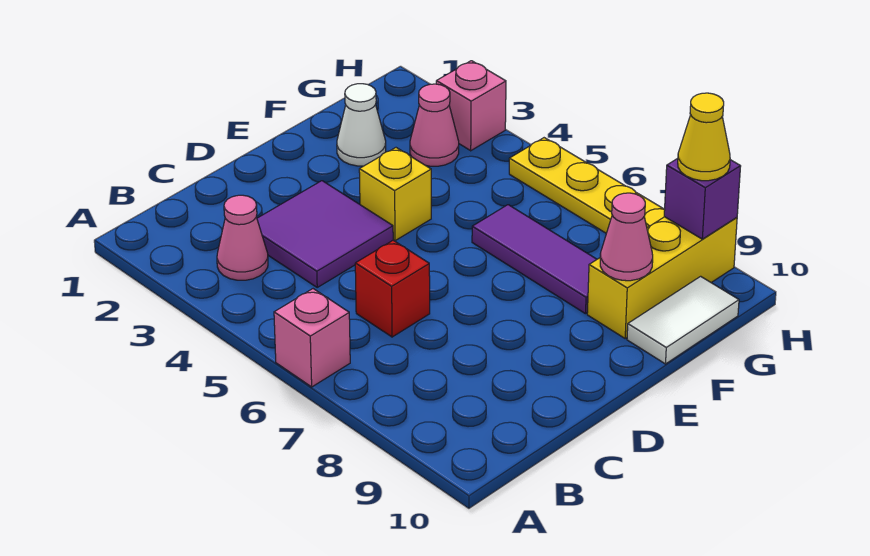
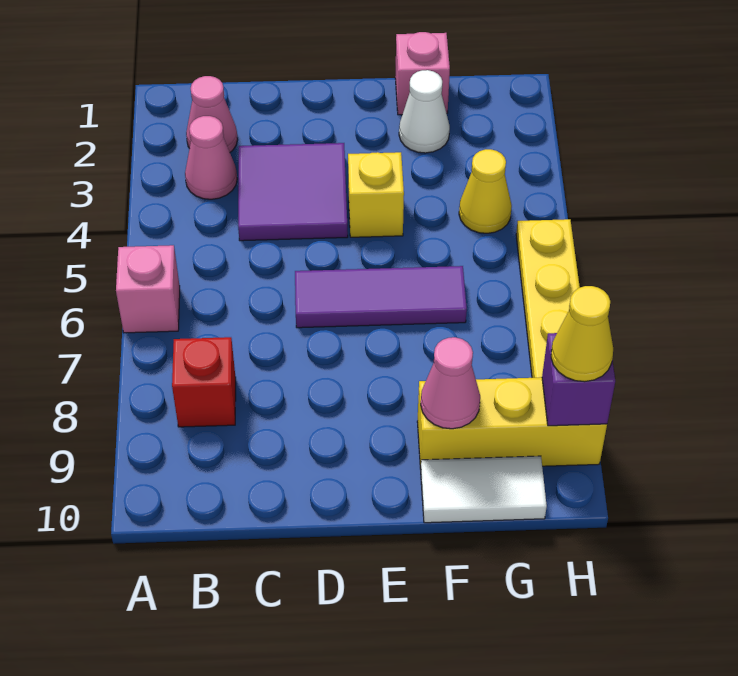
red 1x1 brick [355,240,430,337] -> red 1x1 brick moved to [172,337,236,427]
purple 1x3 tile [472,205,597,314] -> purple 1x3 tile turned to [295,266,467,328]
pink 1x1 cone [410,84,459,166] -> pink 1x1 cone moved to [186,76,238,152]
none -> yellow 1x1 cone [459,149,512,233]
pink 1x1 brick [436,61,506,151] -> pink 1x1 brick moved to [395,32,450,115]

